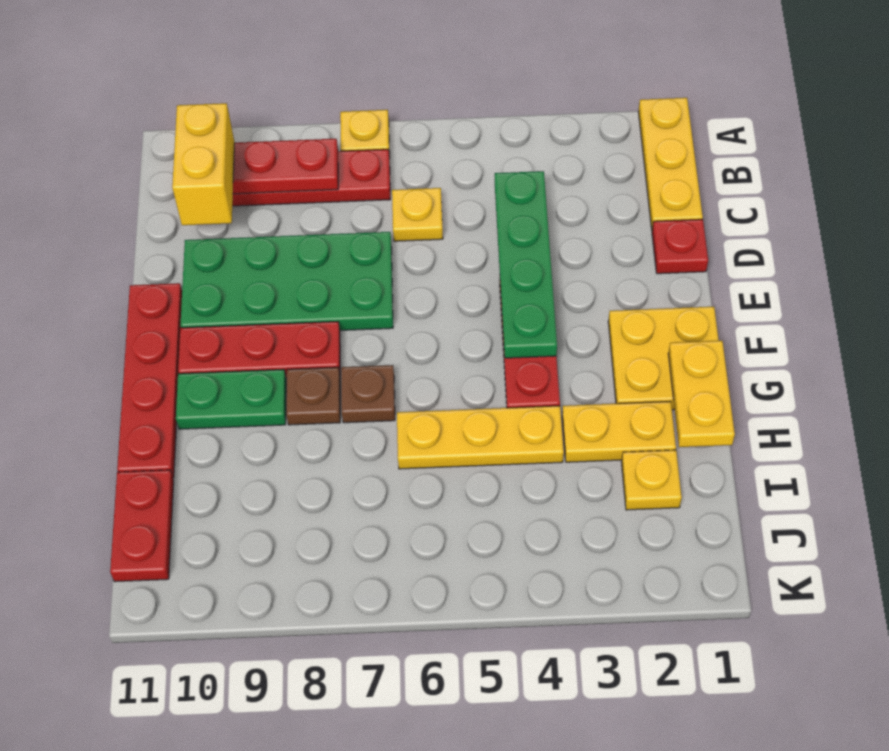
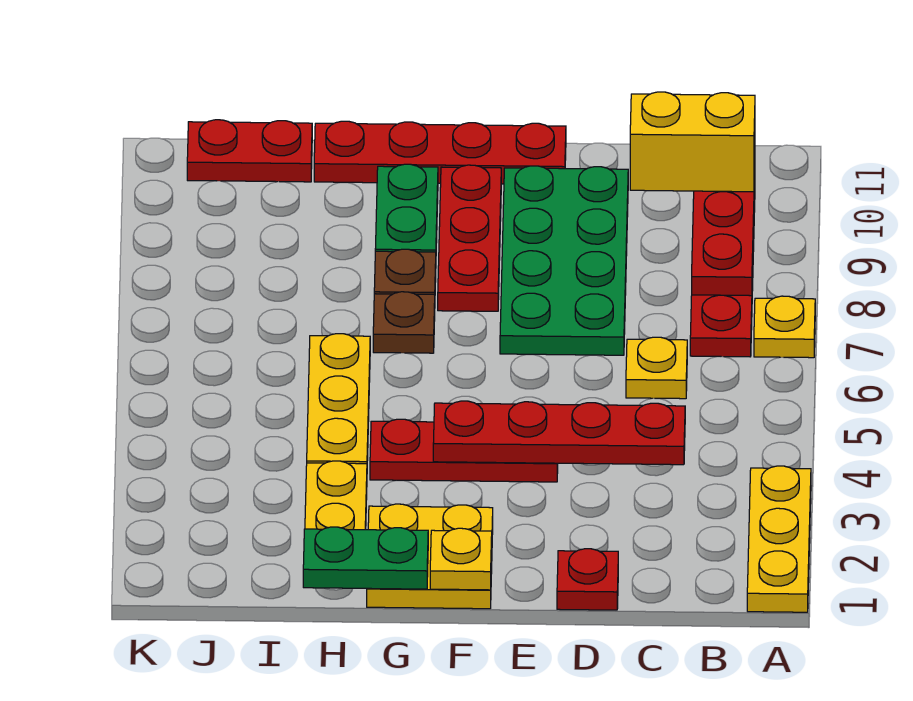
yellow 1x3 plate [638,98,703,229] -> yellow 1x3 plate turned to [747,466,811,612]
green 1x4 plate [495,171,557,358] -> red 1x4 plate [433,401,685,465]
yellow 1x2 plate [668,341,735,447] -> green 1x2 plate [303,527,428,589]
yellow 1x1 plate [622,450,682,510] -> yellow 1x1 plate moved to [430,528,492,590]

